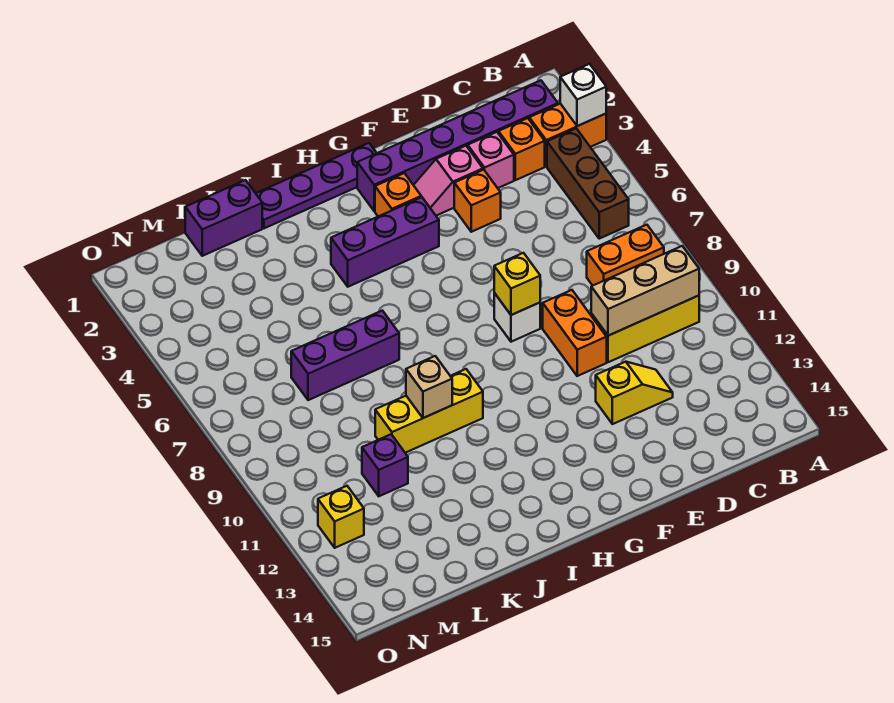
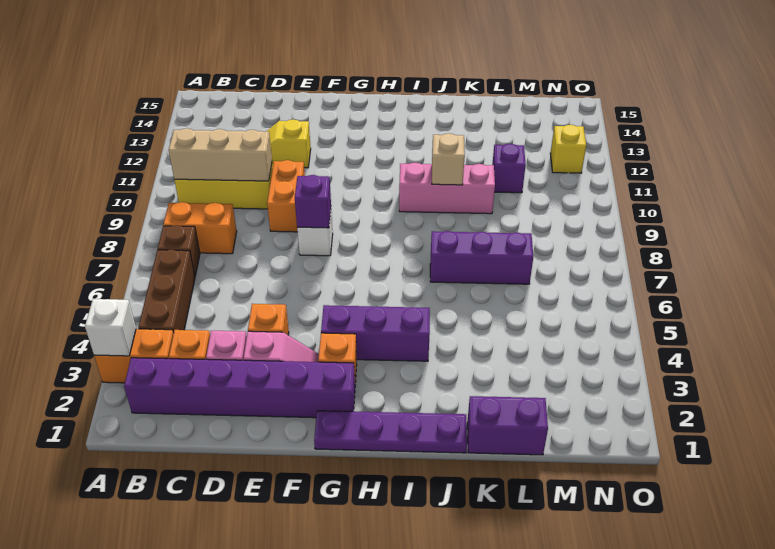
none -> brown 1x1 brick [158,225,200,276]
yellow 1x1 brick [494,253,540,315] -> purple 1x1 brick [295,175,331,228]
yellow 1x3 brick [375,369,483,453] -> pink 1x3 brick [399,163,495,214]

